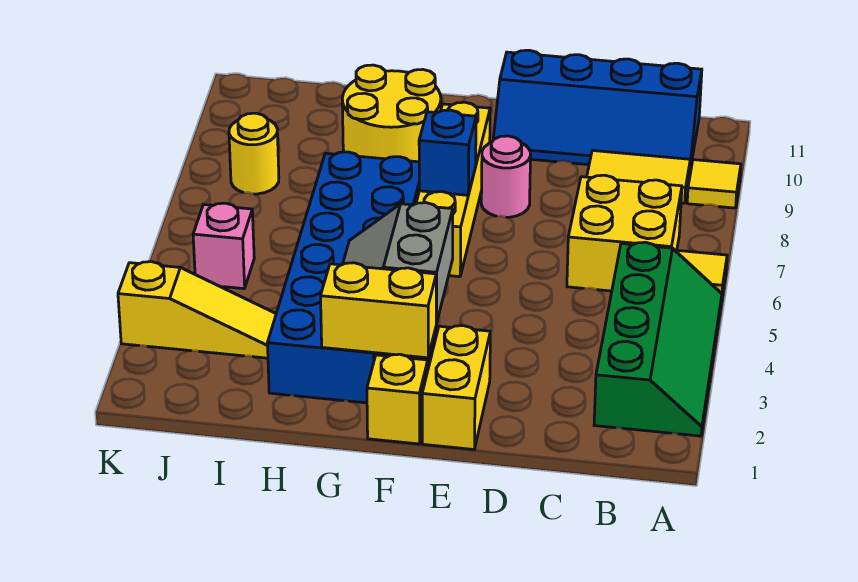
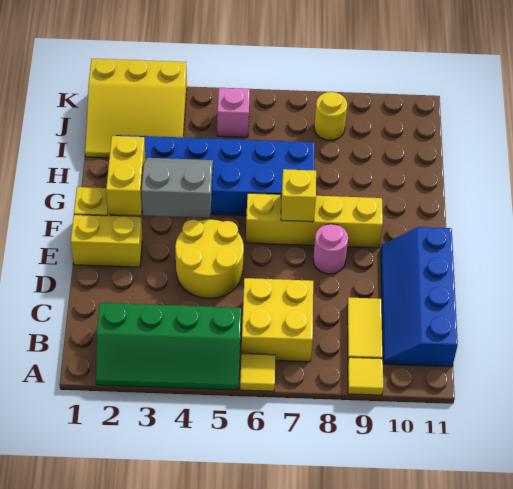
blue 1x1 brick [419,110,476,195] -> yellow 1x1 brick [281,169,316,222]
yellow 2x2 round brick [342,65,441,162] -> yellow 2x2 round brick moved to [175,220,244,298]
yellow 1x3 slope [118,262,276,358] -> yellow 3x3 slope [85,59,187,158]

